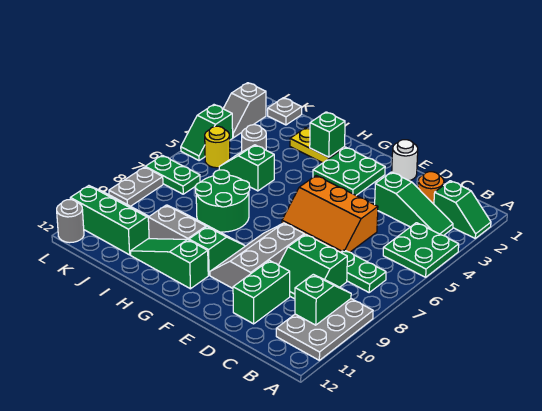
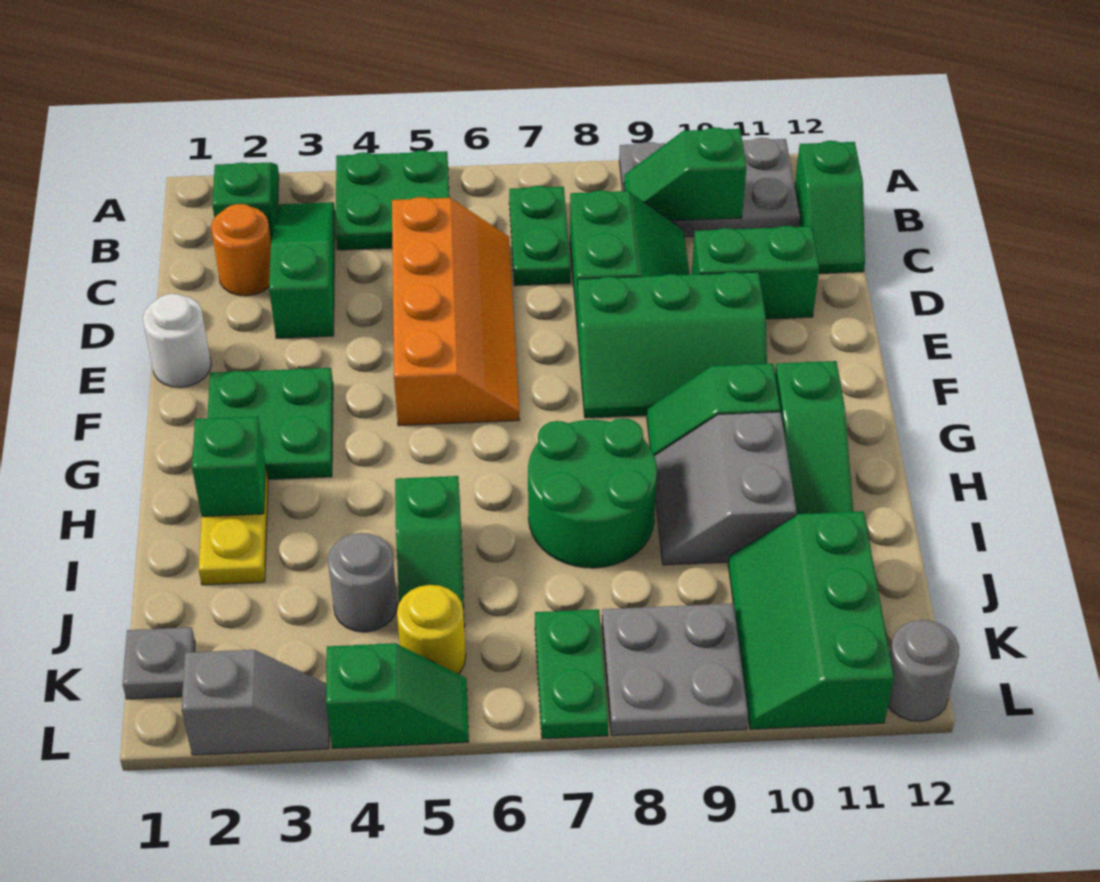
none -> green 1x2 slope [795,141,865,274]
orange 2x3 slope [282,176,378,252] -> orange 2x4 slope [392,197,520,426]
grey 2x3 slope [210,223,304,288] -> green 2x3 slope [577,272,767,418]
grey 1x2 plate [109,167,163,206] -> grey 2x2 plate [602,603,748,736]

